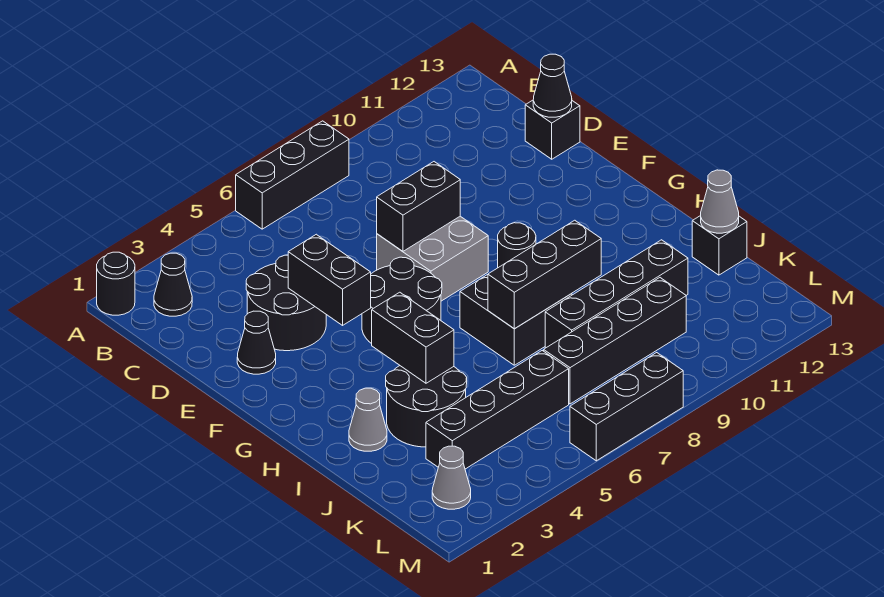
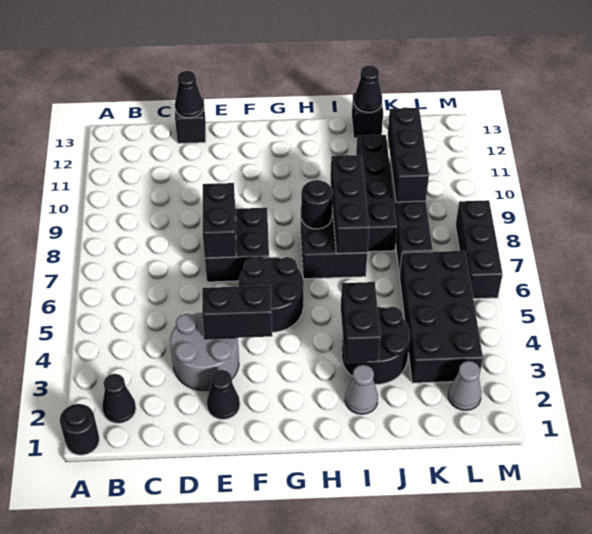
black 1x3 brick [236,121,349,229] -> black 1x3 brick moved to [388,107,429,202]
black 2x2 round brick [246,255,326,351] -> grey 2x2 round brick [170,313,239,391]
grey 2x2 brick [377,216,488,301] -> black 2x2 brick [205,208,269,282]
black 1x2 brick [372,292,454,383] -> black 1x2 brick turned to [341,282,381,363]
grey 1x1 cone [701,170,739,233] -> black 1x1 cone [354,65,382,112]
black 1x4 brick [426,351,569,469] -> black 2x4 brick [399,251,483,383]

